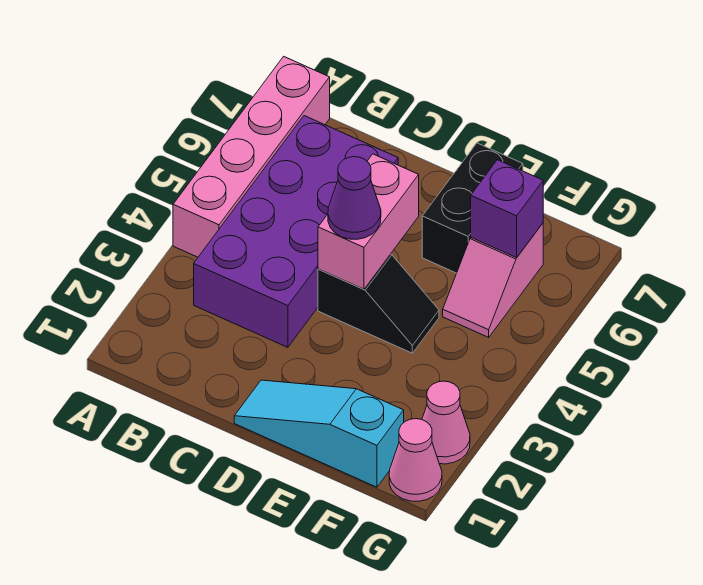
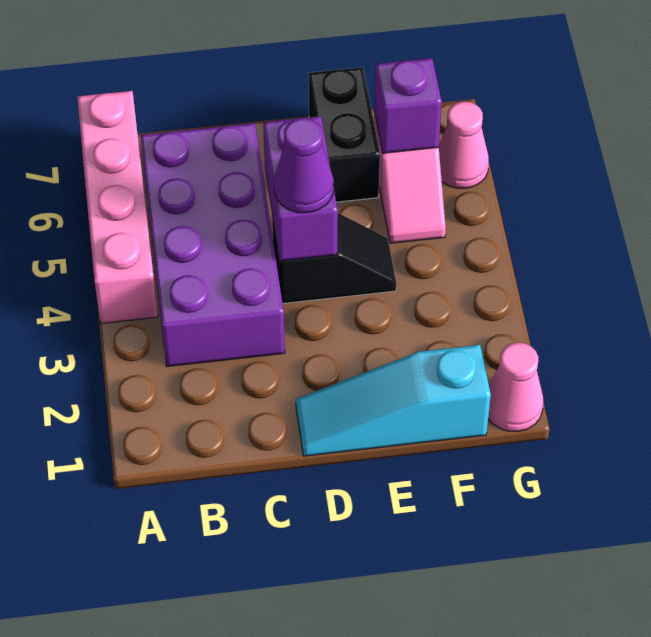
pink 1x2 brick [318,154,419,289] -> purple 1x2 brick [263,116,338,261]
pink 1x1 cone [422,381,470,464] -> pink 1x1 cone moved to [439,102,489,188]

